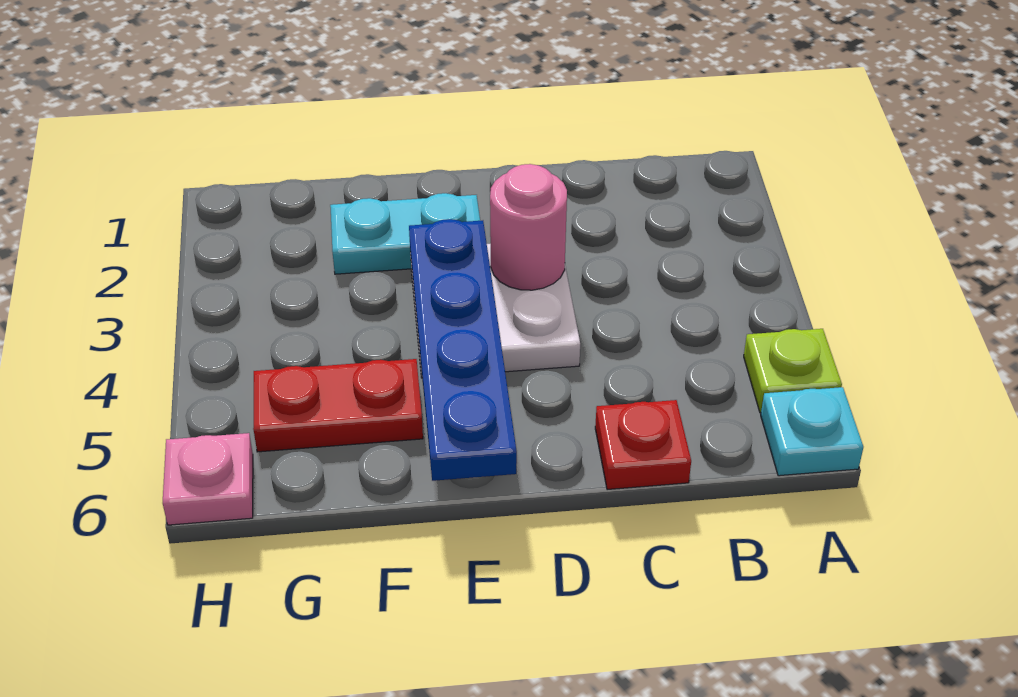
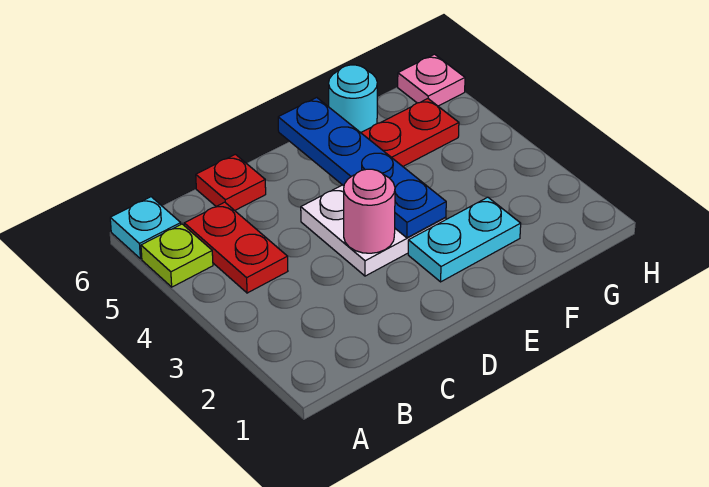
none -> red 1x2 plate [184,202,288,293]
none -> cyan 1x1 round brick [329,65,377,133]

